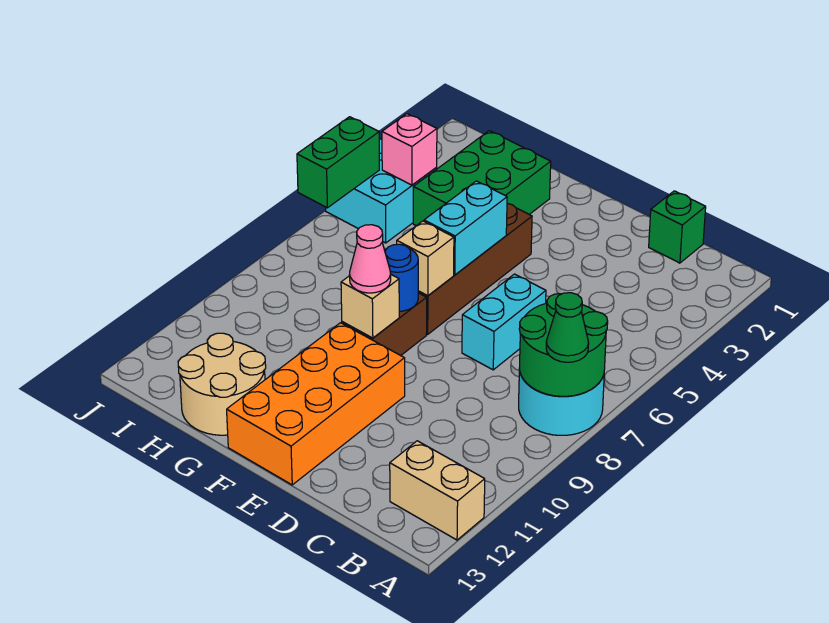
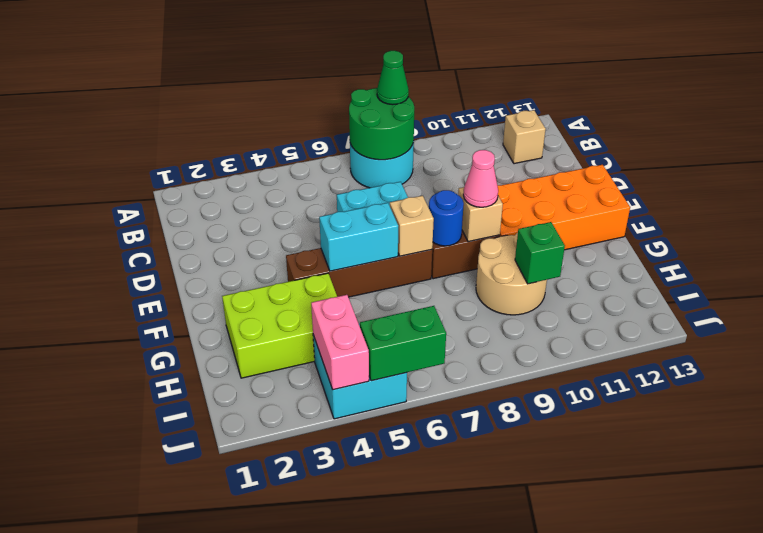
tan 1x2 brick [390,441,485,540] -> tan 1x1 brick [503,110,546,164]
green 1x1 brick [649,191,706,263] -> green 1x1 brick moved to [515,222,565,284]
green 2x3 brick [413,131,551,226] -> lime 2x3 brick [222,273,337,378]
tan 2x2 round brick [178,333,266,435] -> tan 2x2 round brick moved to [476,233,547,315]
pink 1x1 brick [382,114,437,185] -> pink 1x2 brick [311,295,369,390]

